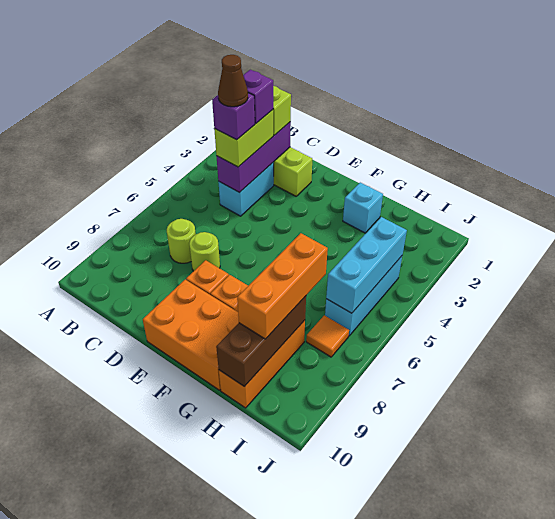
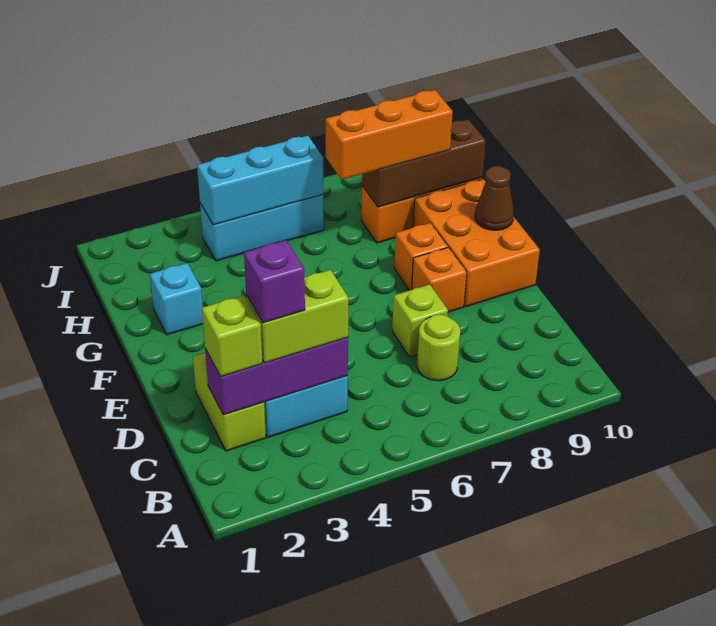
purple 1x1 brick [212,93,255,140] -> none
brown 1x1 cone [218,55,248,107] -> brown 1x1 cone moved to [475,166,514,230]
lime 1x1 round brick [189,232,220,271] -> lime 1x1 brick [392,284,448,357]
orange 1x1 tile [306,315,349,357] -> none

